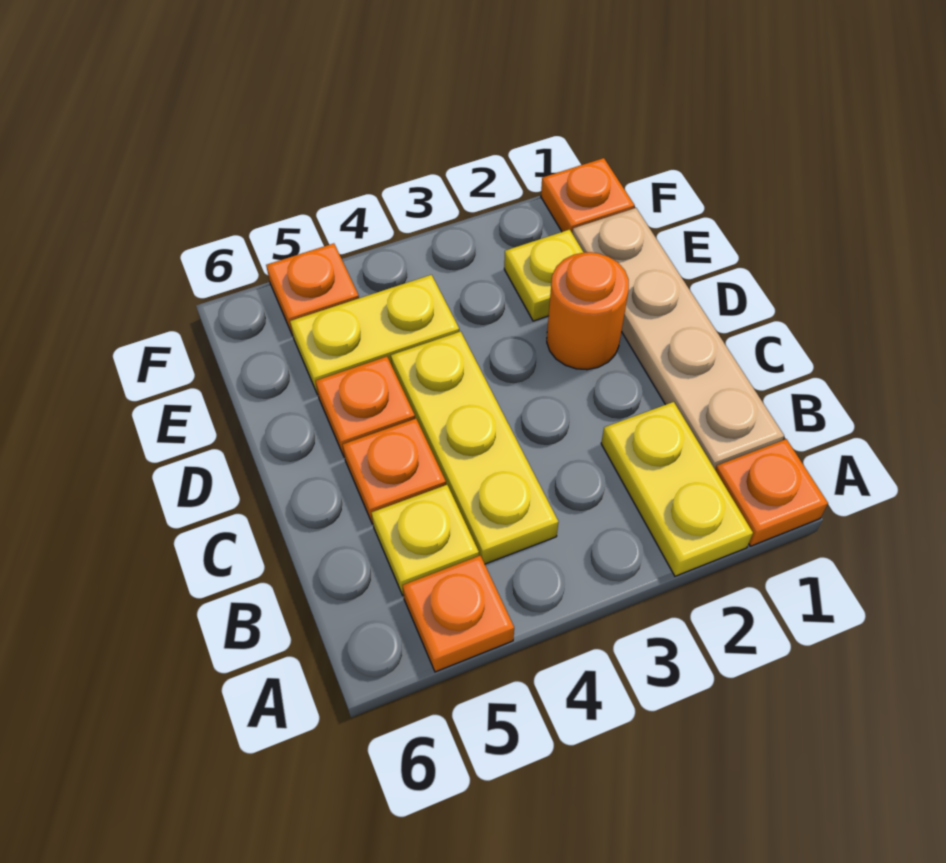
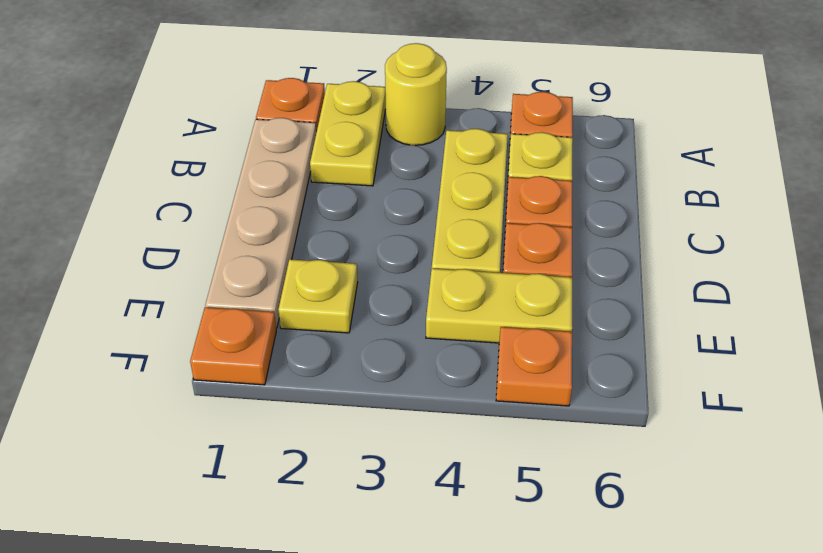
none -> yellow 1x1 round brick [385,43,447,145]
orange 1x1 round brick [547,252,629,370] -> none

